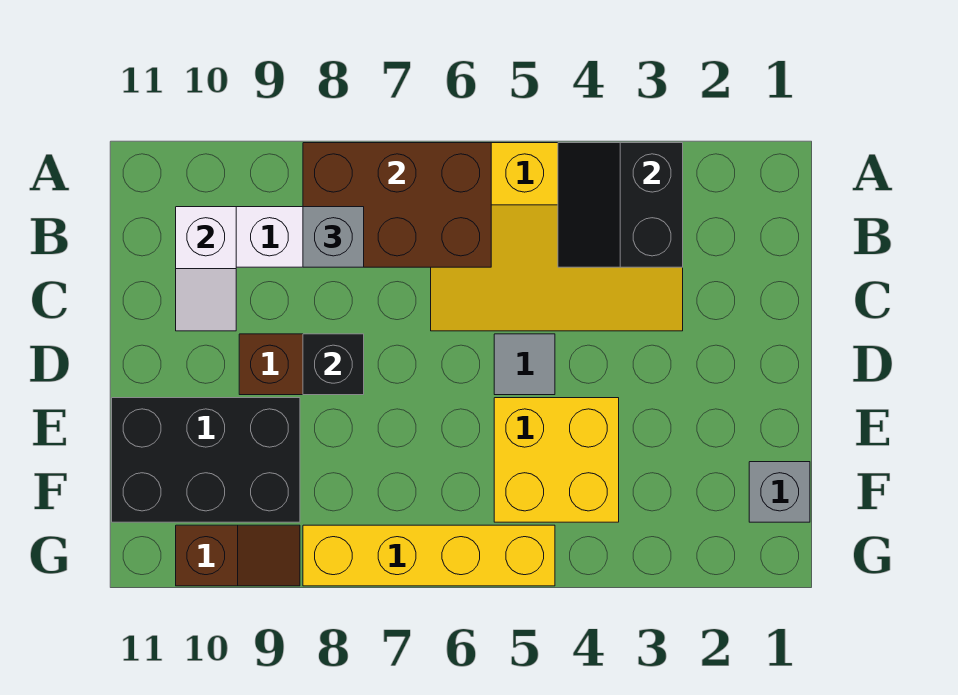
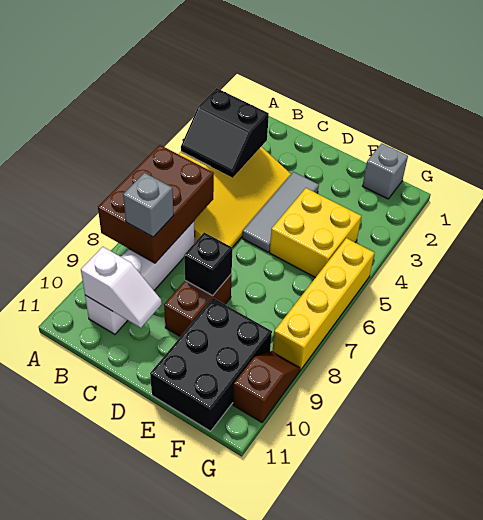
grey 1x1 tile [494,334,555,395] -> grey 1x3 tile [242,172,319,252]

